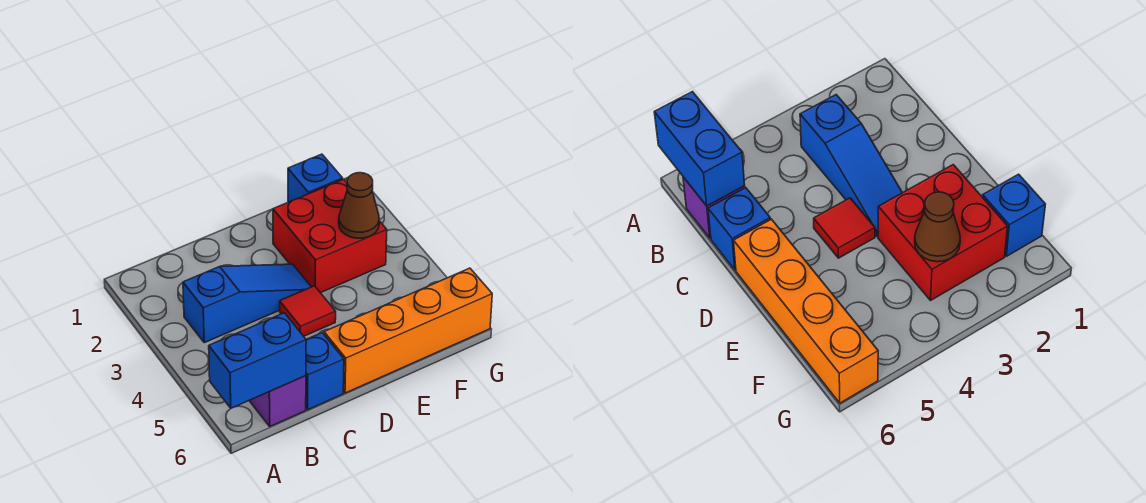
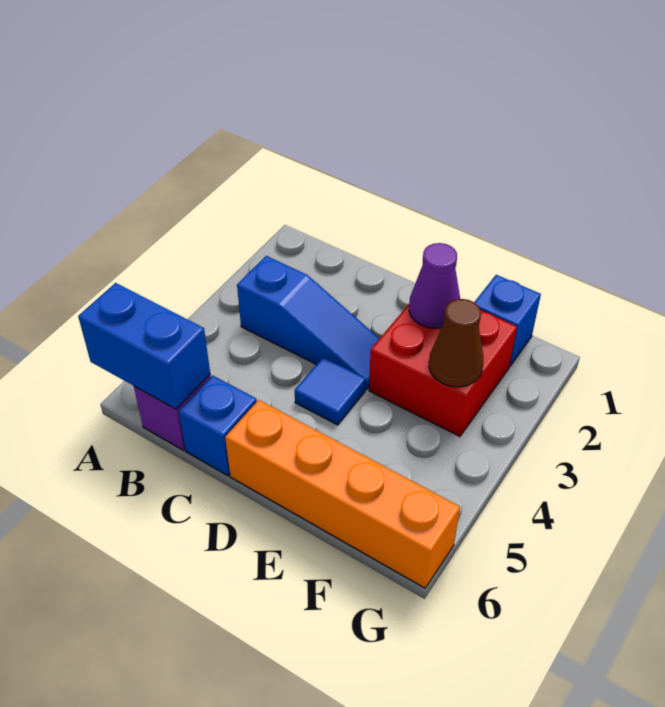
red 1x1 tile [280,286,336,336] -> blue 1x1 tile [295,357,366,425]
none -> purple 1x1 cone [409,243,460,328]

